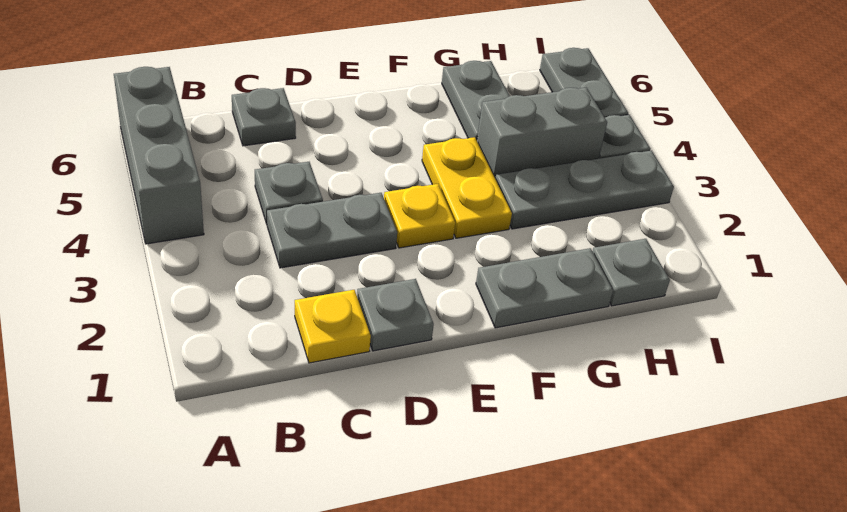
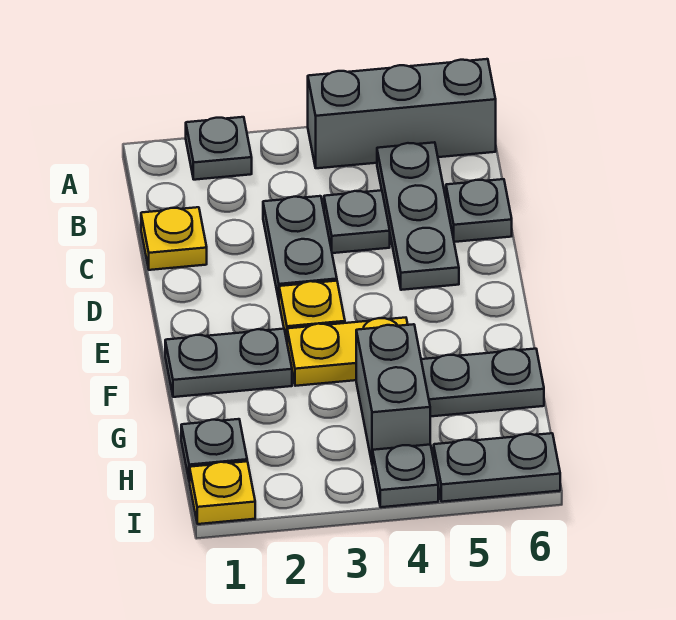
grey 1x1 plate [357,279,434,351] -> grey 1x1 plate moved to [186,117,252,180]
grey 1x2 plate [476,248,613,328] -> grey 1x2 plate turned to [165,329,292,397]
grey 1x3 plate [495,151,674,229] -> grey 1x3 plate moved to [377,142,459,290]
none -> yellow 1x1 plate [190,461,255,524]

